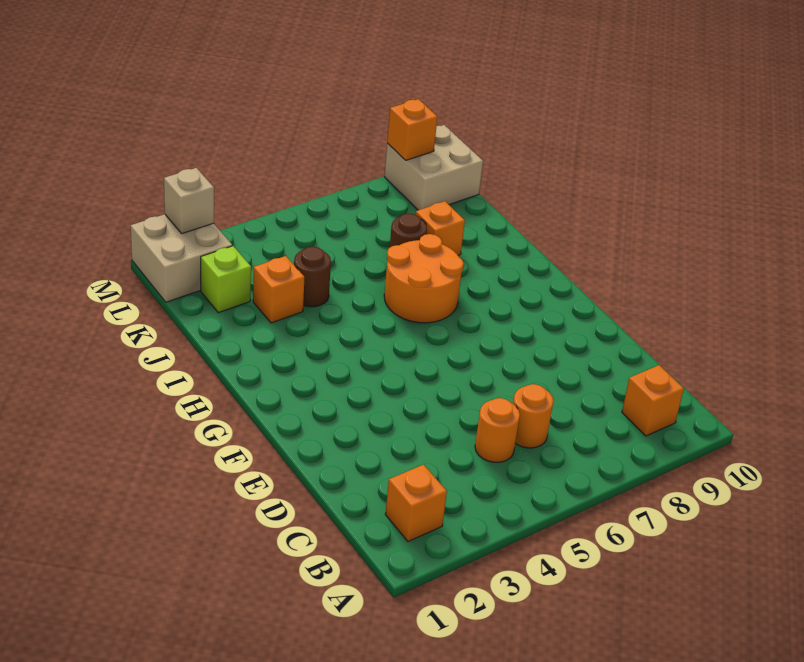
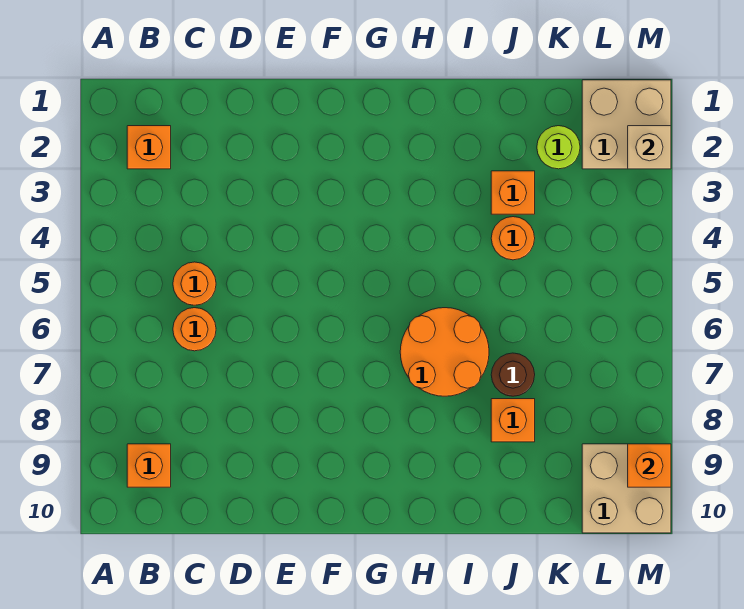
brown 1x1 round brick [294,246,331,307] -> orange 1x1 round brick [491,217,535,260]
lime 1x1 brick [201,246,251,313] -> lime 1x1 round brick [537,126,580,169]

